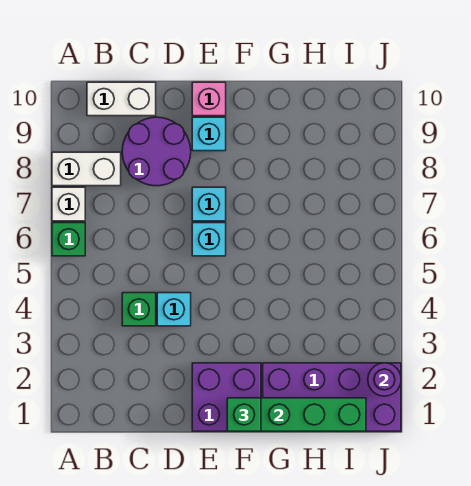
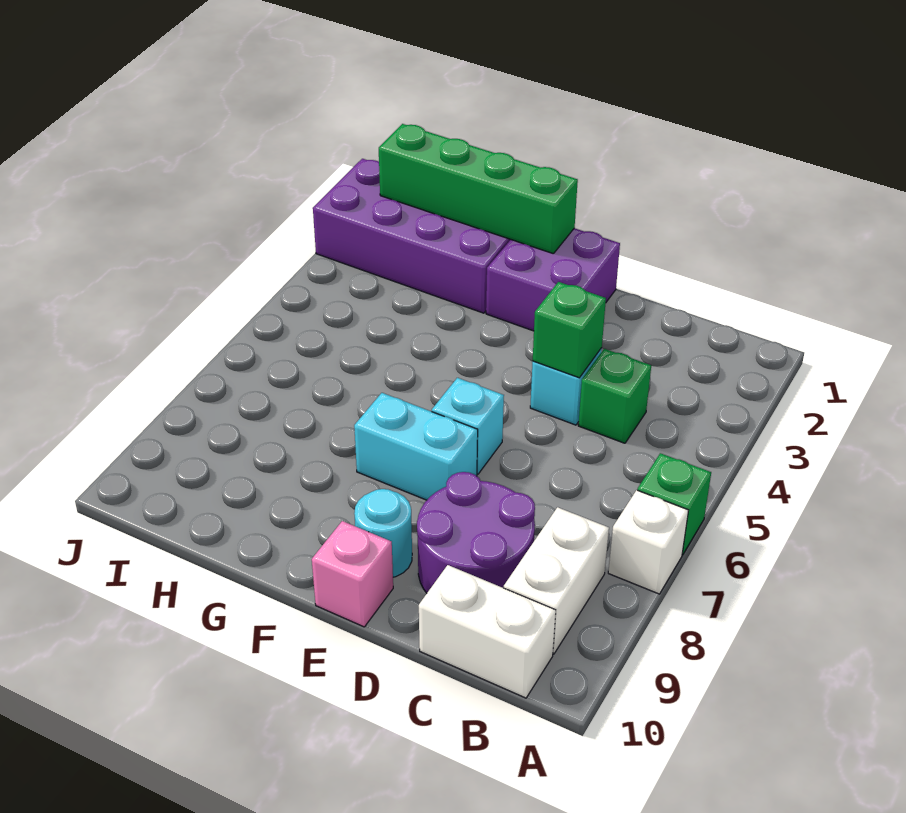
white 1x2 brick [52,152,121,186] -> white 1x2 brick turned to [504,507,609,654]
cyan 1x1 brick [192,187,226,221] -> cyan 1x2 brick [354,393,478,500]
cyan 1x1 brick [192,117,226,151] -> cyan 1x1 round brick [354,489,412,577]
green 1x1 brick [227,398,261,431] -> green 1x1 brick moved to [533,282,606,378]
purple 1x1 round brick [368,363,401,396] -> none

